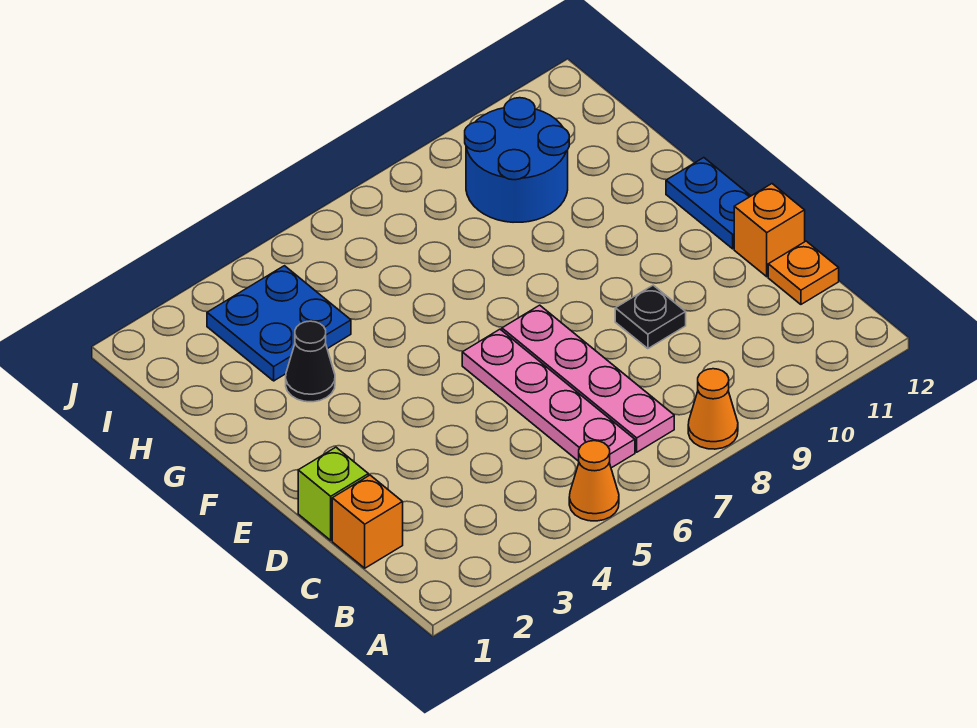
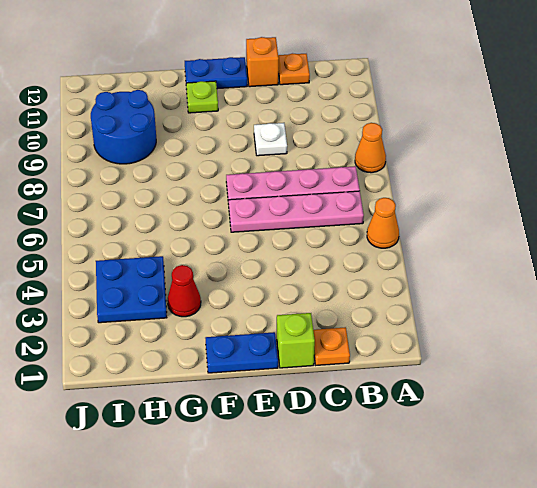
orange 1x1 brick [332,475,403,568] -> orange 1x1 plate [313,327,350,365]
black 1x1 plate [615,285,686,349] -> white 1x1 plate [254,123,287,156]
none -> blue 1x2 plate [205,332,278,373]
none -> lime 1x1 plate [186,81,218,113]
black 1x1 cone [286,321,335,402] -> red 1x1 cone [167,265,201,317]

